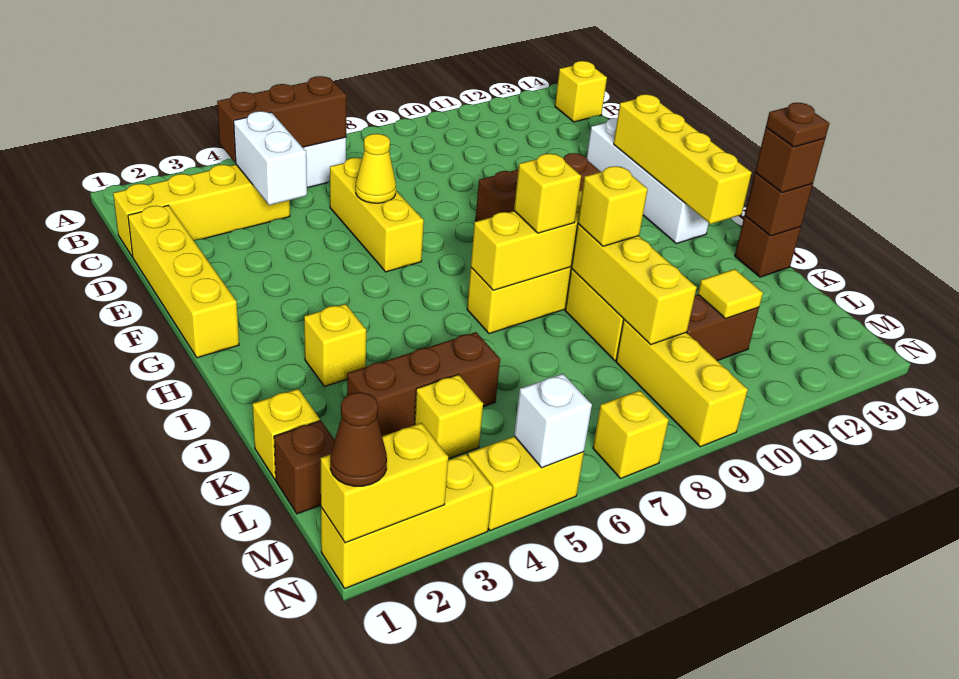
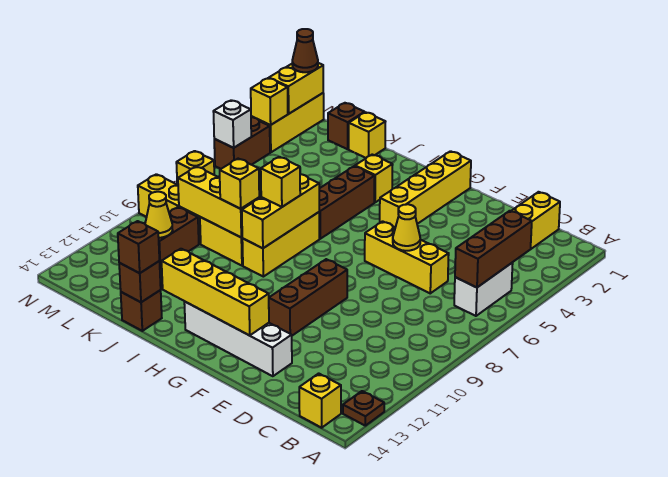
white 1x2 brick [234,111,307,205] -> none
yellow 1x4 brick [128,205,239,358] -> yellow 1x4 brick turned to [380,151,471,227]
brown 1x1 plate [766,103,830,147] -> brown 1x1 plate moved to [343,391,384,426]
brown 1x3 brick [347,332,500,436] -> brown 1x3 brick moved to [319,166,375,239]
yellow 1x1 brick [414,375,483,459] -> yellow 1x1 brick moved to [251,78,288,125]
yellow 1x1 tile [698,269,763,319] -> yellow 1x1 cone [145,192,173,238]
yellow 1x2 brick [468,436,584,531] -> brown 1x2 brick [214,117,270,169]

